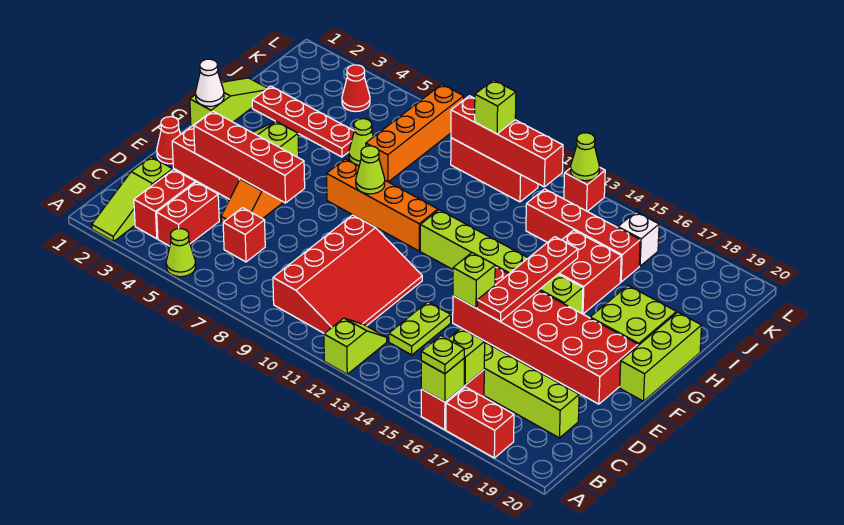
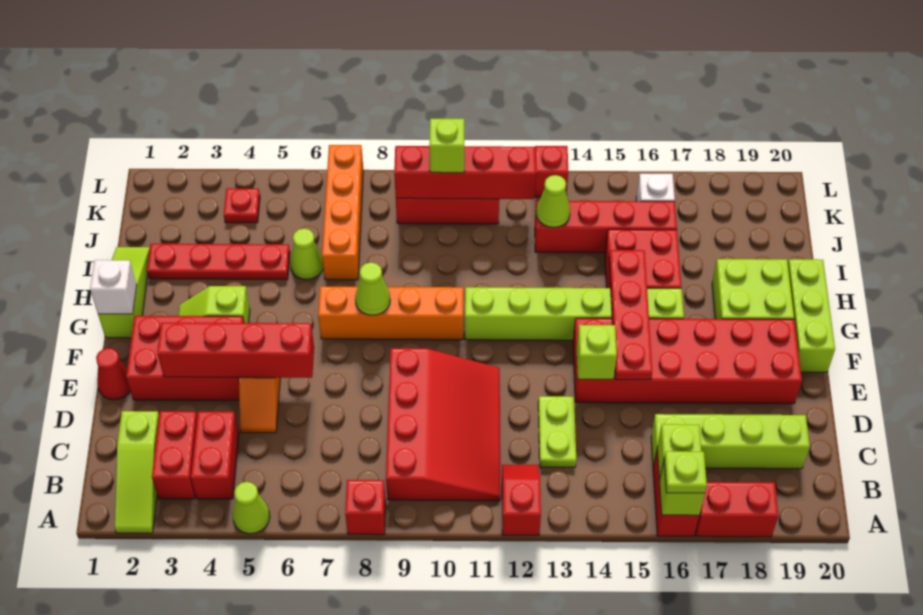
lime 1x2 slope [324,318,387,374] -> red 1x2 slope [502,465,541,535]
red 1x1 brick [223,208,265,262] -> red 1x1 brick moved to [345,480,386,535]
white 1x1 cone [196,59,224,106] -> white 1x1 brick [90,260,137,314]
red 1x1 cone [342,65,370,112] -> red 1x1 plate [224,188,260,223]
lime 1x1 cone [570,133,600,181] -> lime 1x1 cone moved to [536,175,570,227]

